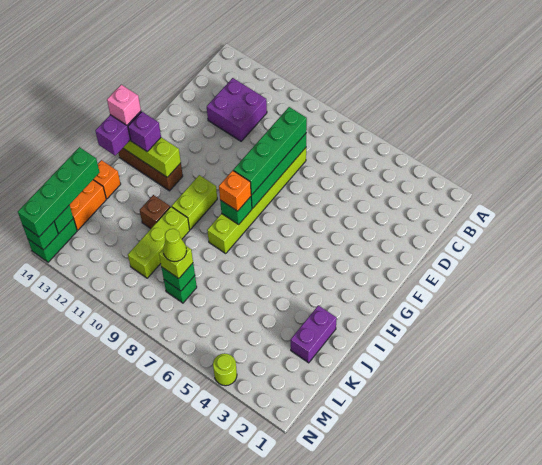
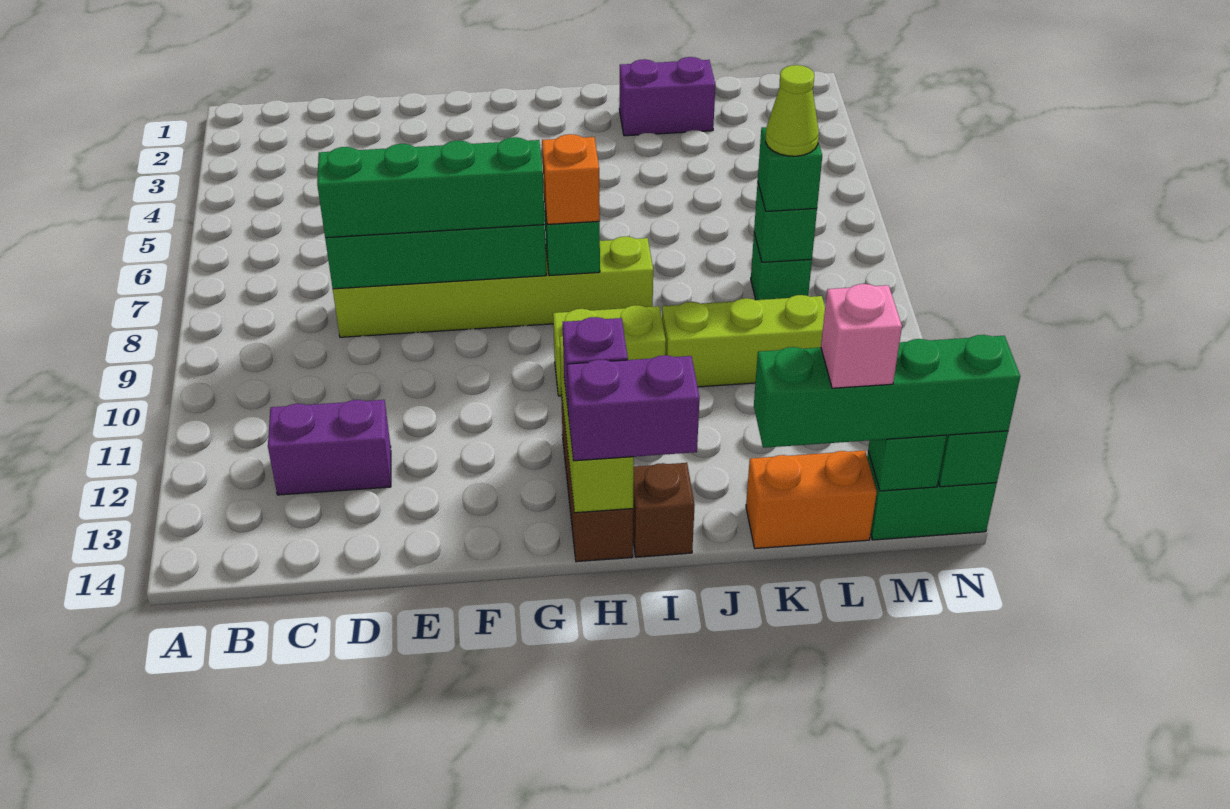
purple 2x2 brick [207,78,267,141] -> purple 1x2 brick [268,400,391,495]
pink 1x1 brick [107,85,141,125] -> pink 1x1 brick moved to [821,284,902,388]
brown 1x1 brick [140,195,170,229] -> brown 1x1 brick moved to [633,463,695,557]
orange 1x1 brick [93,160,121,199] -> none
lime 1x1 brick [159,246,193,279] -> green 1x1 brick [758,127,822,211]
lime 1x1 round brick [213,353,237,386] -> none

